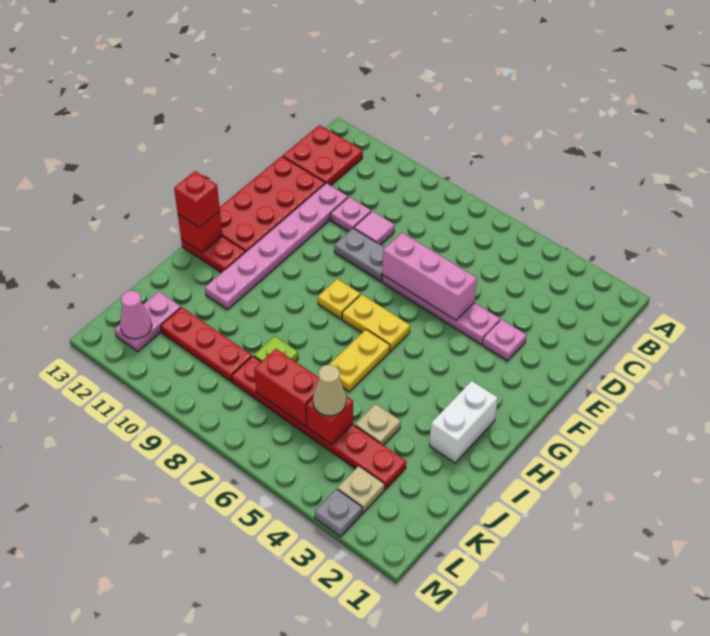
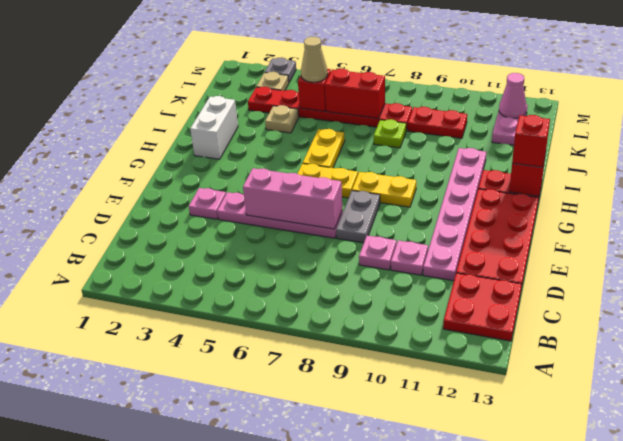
pink 1x1 tile [354,211,395,245] -> pink 1x1 plate [359,236,396,270]
grey 1x2 plate [334,228,385,281] -> grey 1x2 plate turned to [336,191,380,243]
yellow 1x1 plate [318,279,360,319] -> yellow 1x2 plate [352,172,416,207]
red 1x3 plate [161,307,252,381] -> red 1x2 plate [408,107,467,138]

